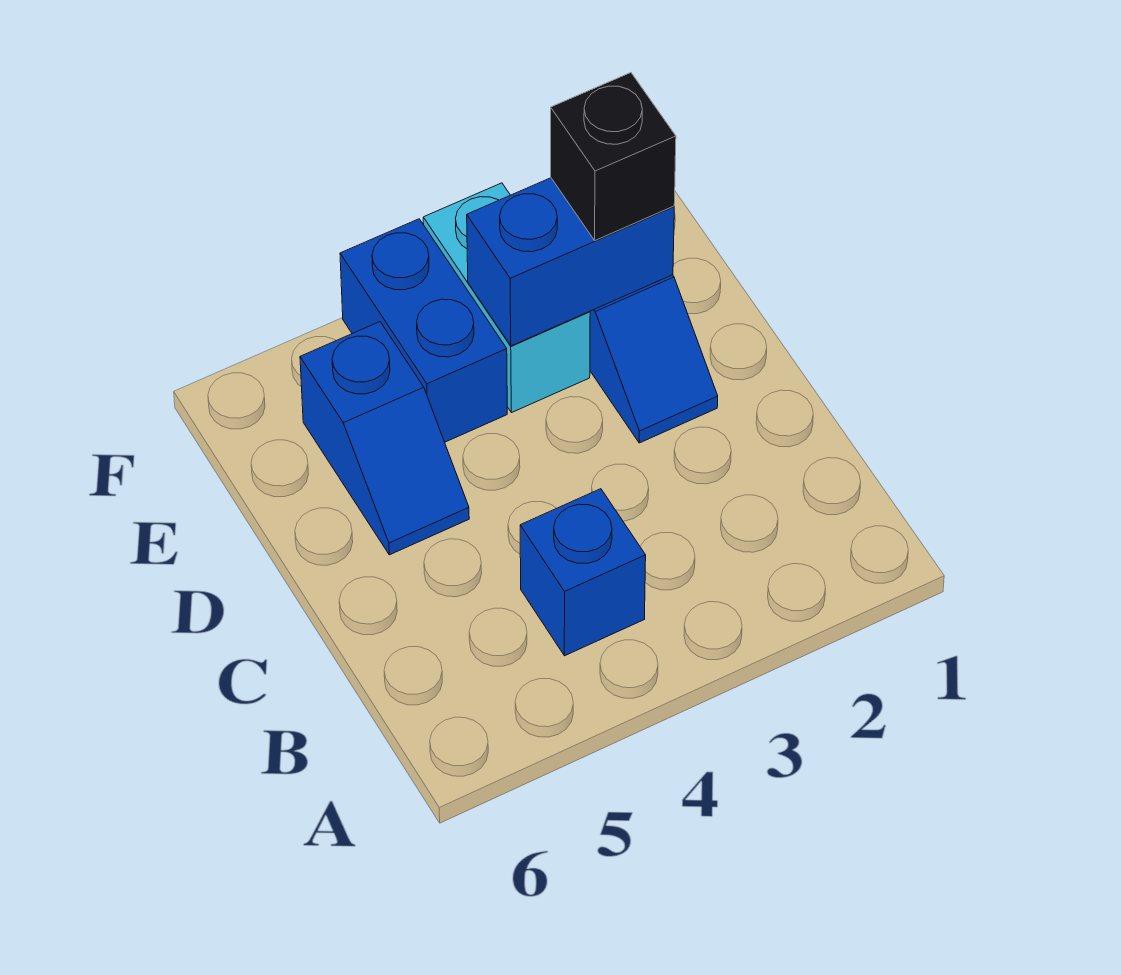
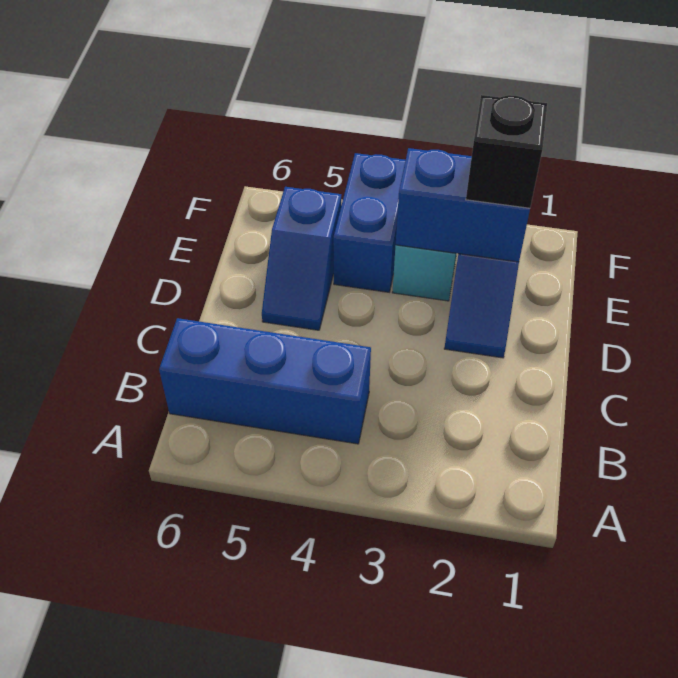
blue 1x1 brick [520,489,646,656] -> blue 1x3 brick [159,318,371,444]

